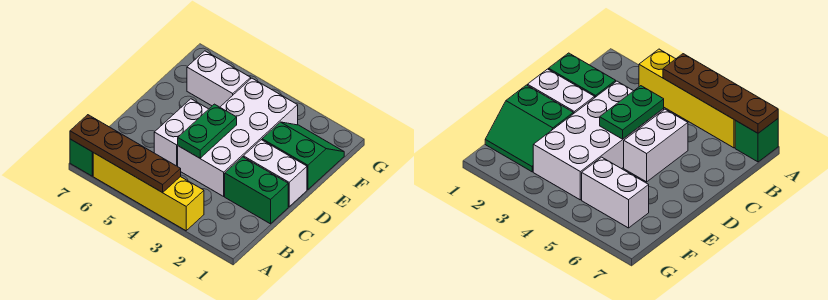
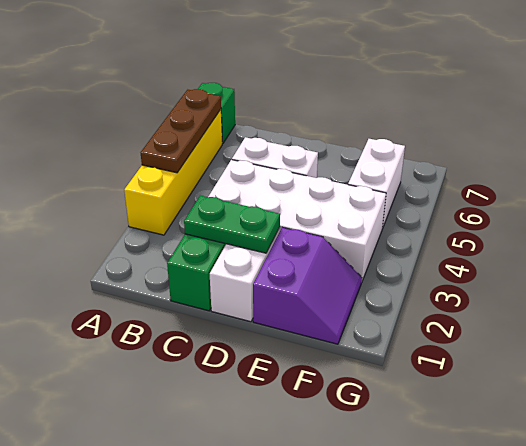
brown 1x4 plate [70,115,181,193] -> brown 1x3 plate [141,89,221,173]
green 1x2 plate [178,104,237,158] -> green 1x2 plate moved to [184,196,280,253]
green 2x2 slope [262,122,344,189] -> purple 2x2 slope [253,228,362,344]

